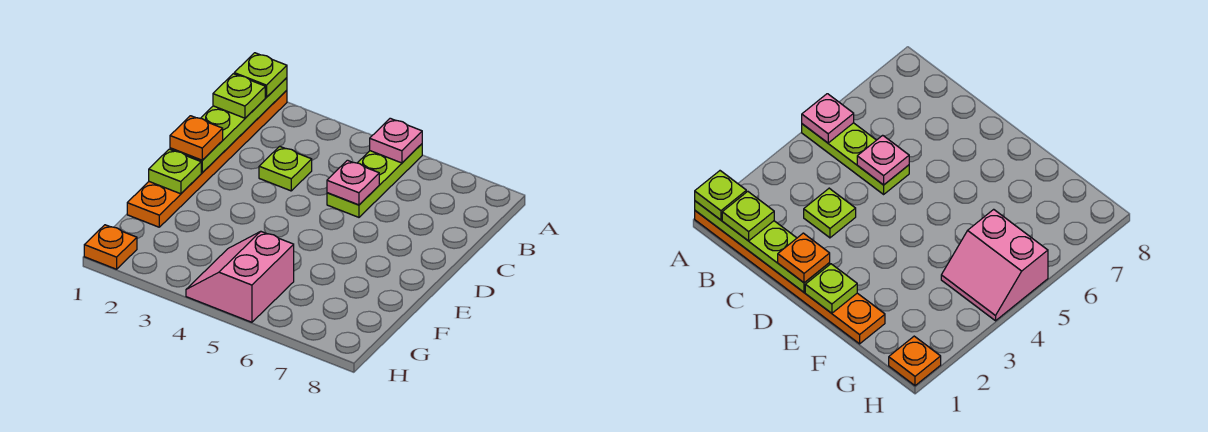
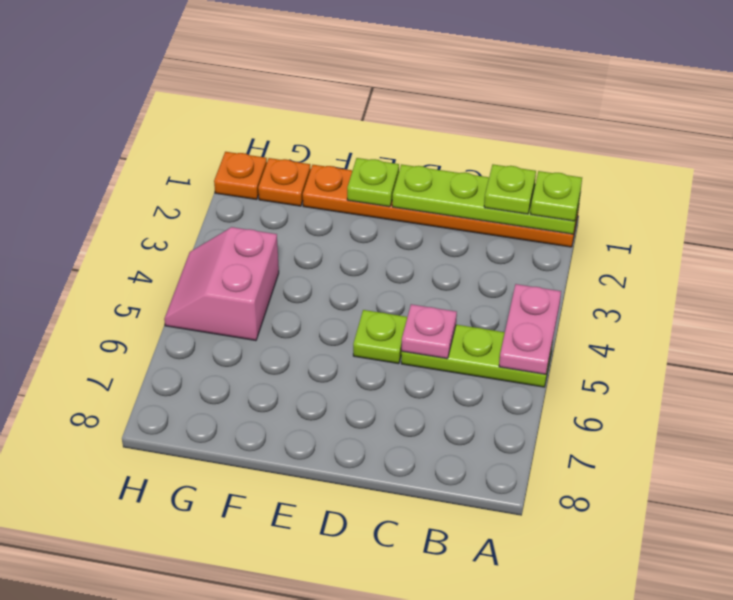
pink 1x1 plate [370,118,422,163] -> pink 1x2 plate [499,284,561,374]
lime 1x1 plate [259,146,312,191] -> lime 1x1 plate moved to [353,310,407,364]
orange 1x1 plate [170,116,223,160] -> orange 1x1 plate moved to [258,158,311,206]
pink 2x2 slope [186,232,294,322] -> pink 2x2 slope turned to [164,227,279,341]

